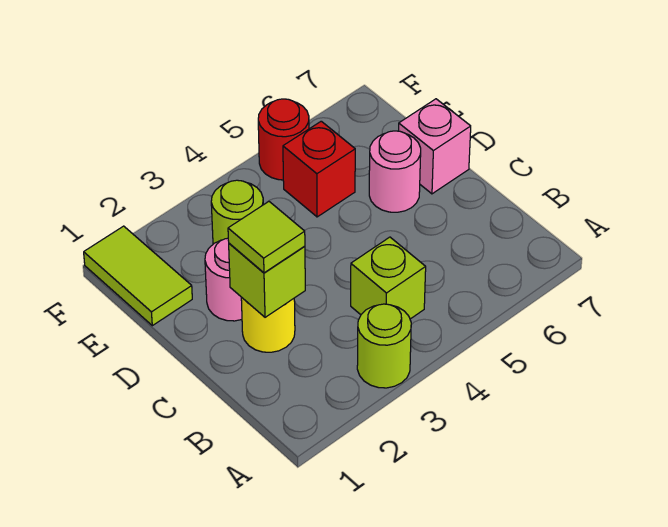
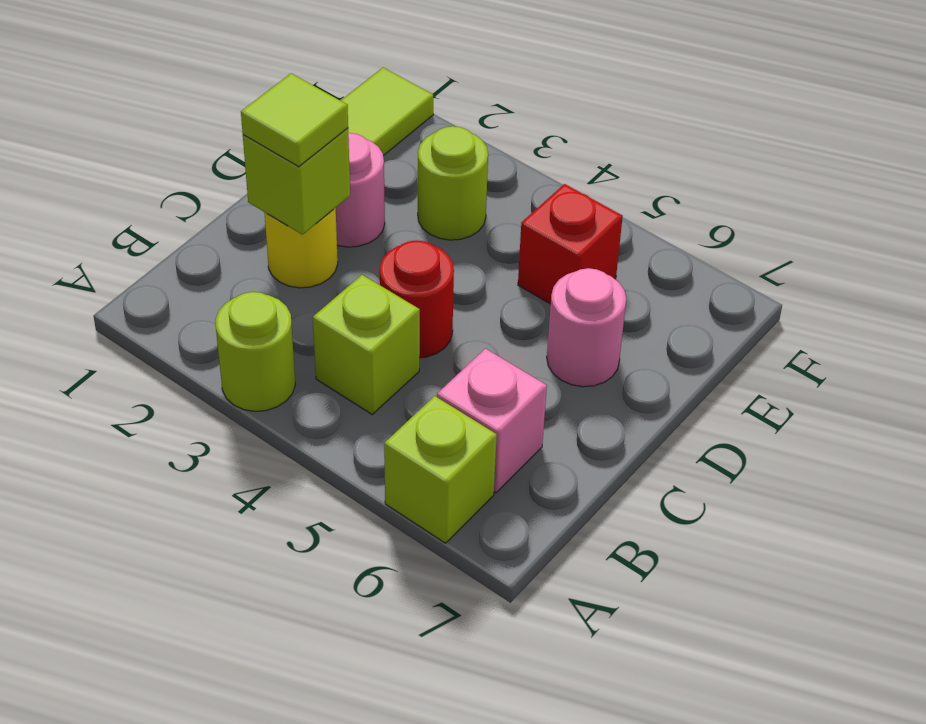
none -> lime 1x1 brick [384,396,497,543]
pink 1x1 brick [399,99,471,194] -> pink 1x1 brick moved to [437,349,547,493]
red 1x1 round brick [258,99,309,180] -> red 1x1 round brick moved to [380,240,454,358]

